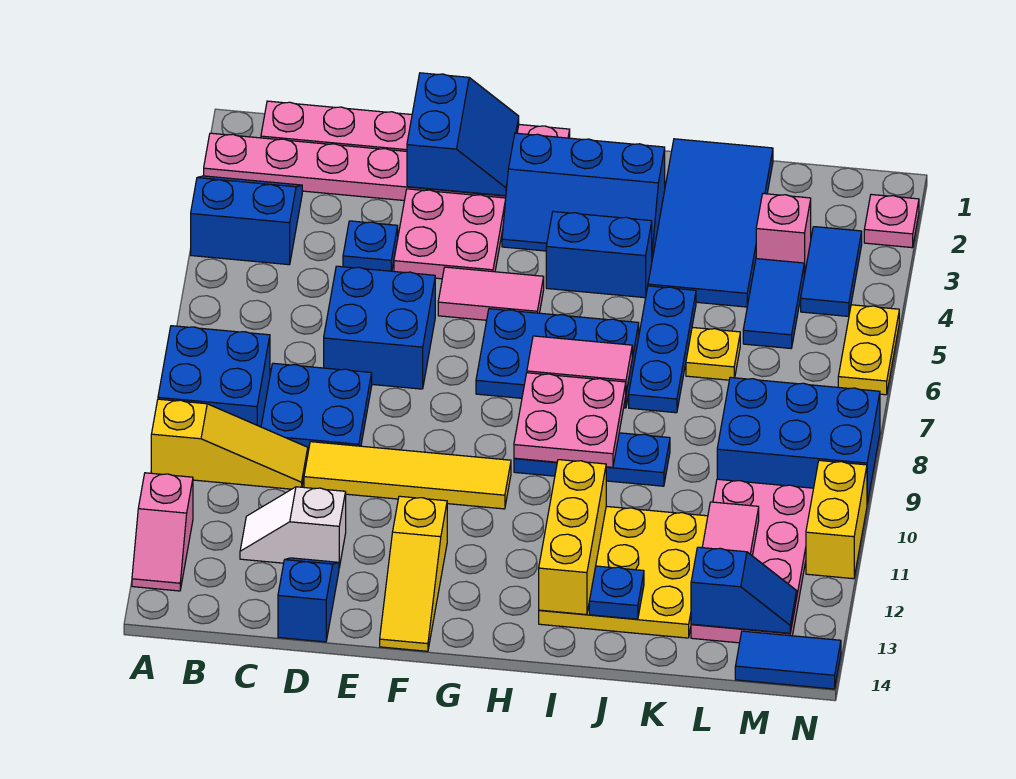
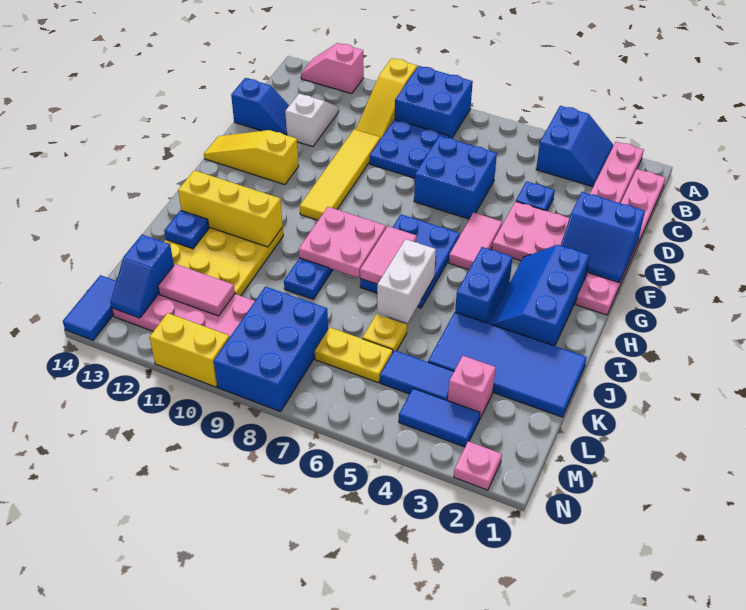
none -> white 1x2 brick [377,239,436,323]
blue 1x3 plate [629,286,696,413] -> none
yellow 1x2 plate [838,305,899,395] -> yellow 1x2 plate moved to [315,328,393,383]

